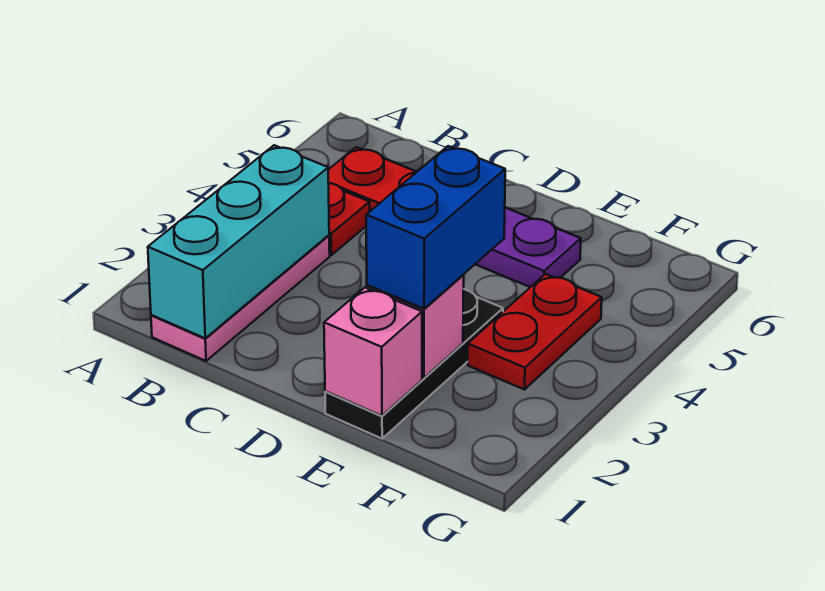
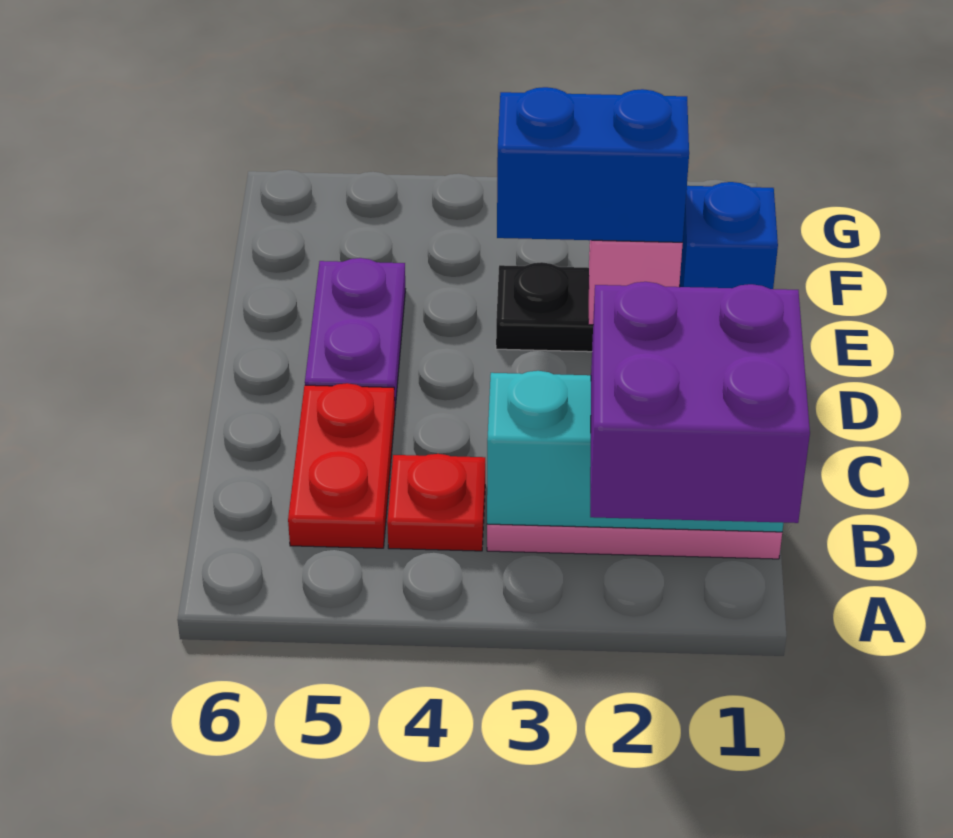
none -> purple 2x2 brick [590,282,810,523]
pink 1x1 brick [324,288,422,416] -> blue 1x1 brick [680,182,778,289]
red 1x2 plate [468,274,602,390] -> none

